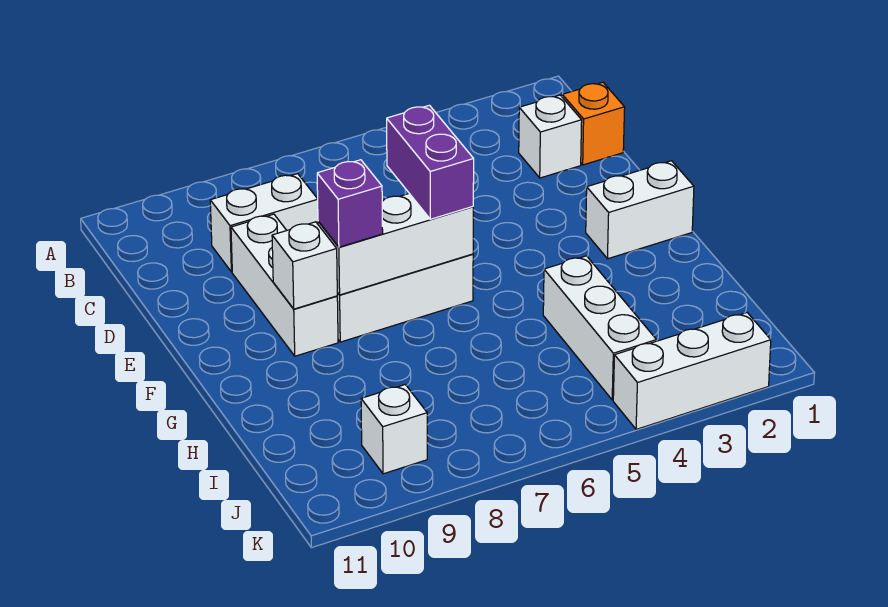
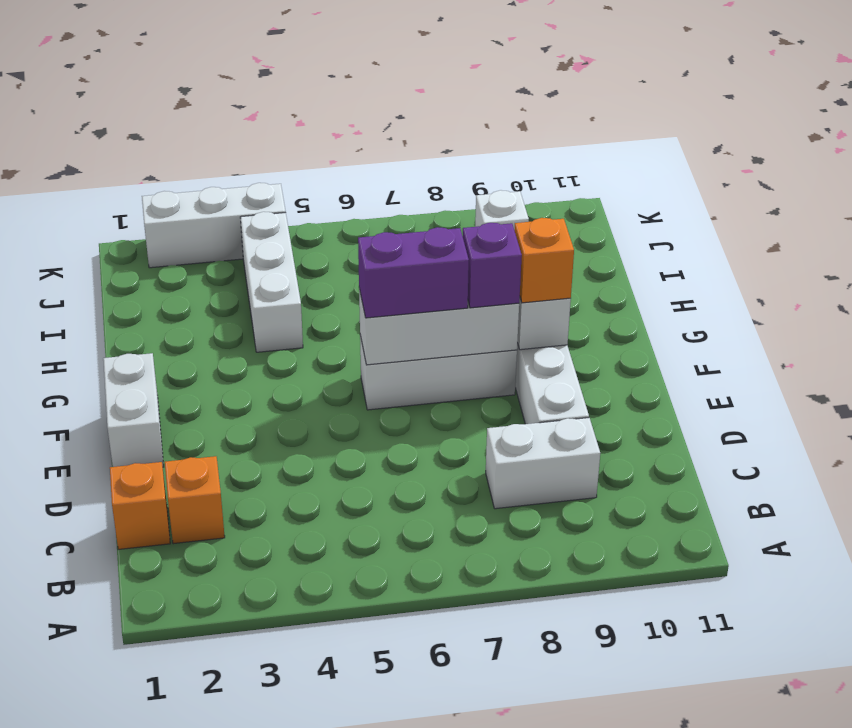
white 1x1 brick [519,95,582,178] -> orange 1x1 brick [165,456,225,544]
purple 1x2 brick [387,105,474,219] -> purple 1x2 brick turned to [358,227,469,318]
white 1x2 brick [586,161,694,259] -> white 1x2 brick turned to [103,353,164,467]
none -> orange 1x1 brick [514,218,574,303]

